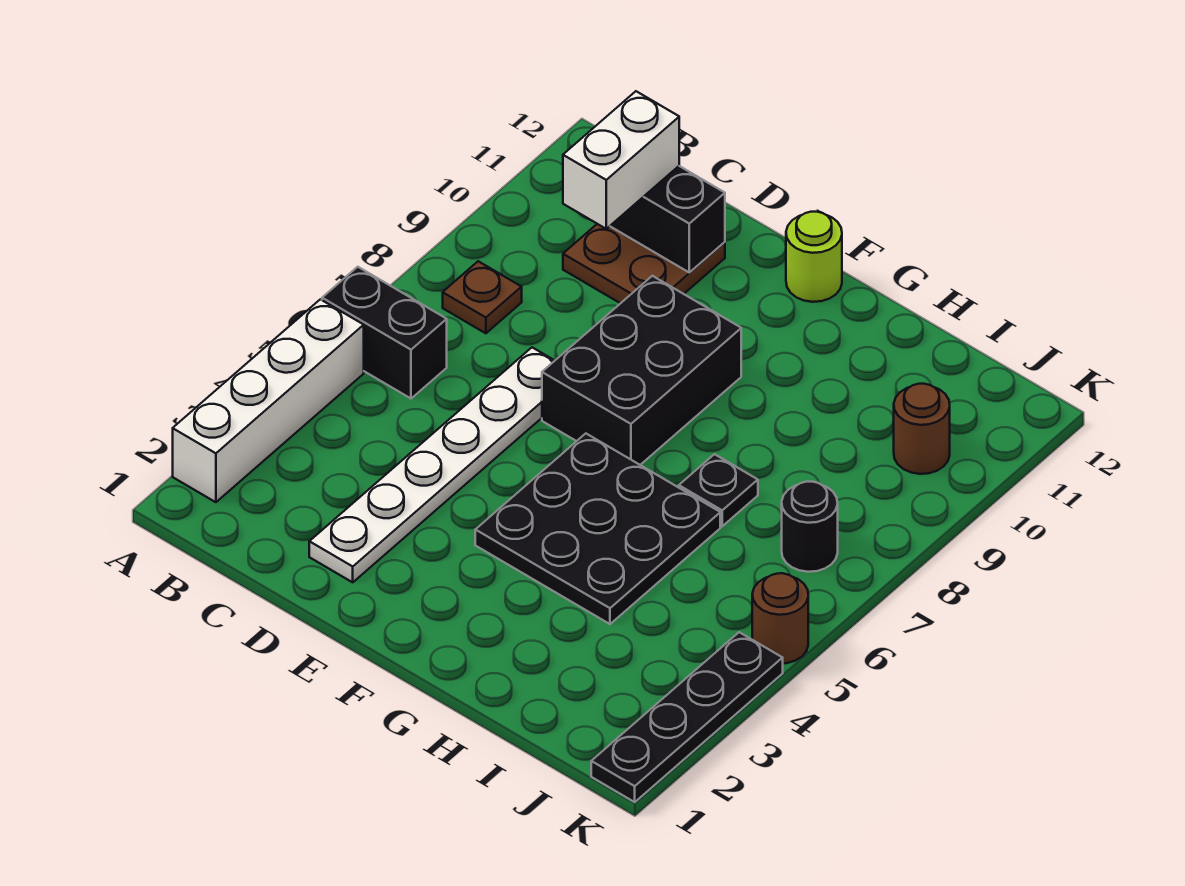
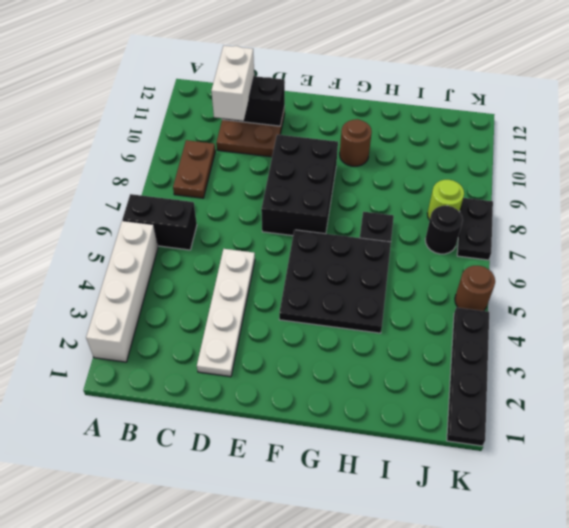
brown 1x1 plate [443,261,522,333] -> brown 1x2 plate [173,140,215,198]
white 1x6 plate [309,348,555,582] -> white 1x4 plate [197,249,255,377]
lime 1x1 round brick [786,212,842,302] -> lime 1x1 round brick moved to [427,180,464,220]
brown 1x1 round brick [894,384,950,474] -> brown 1x1 round brick moved to [340,119,372,166]
none -> black 1x2 plate [457,198,493,260]

